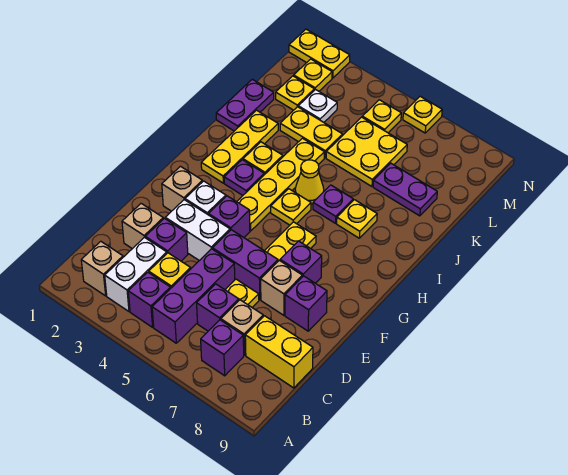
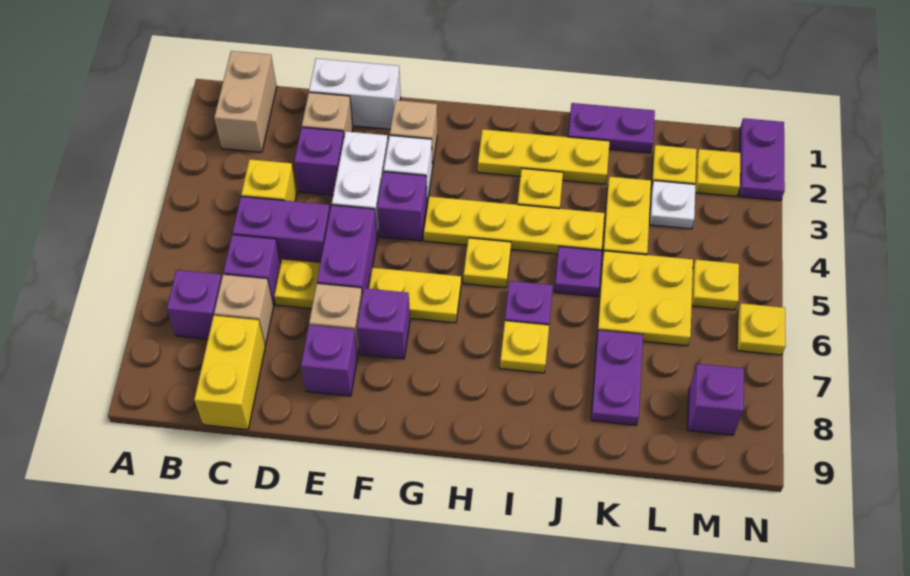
tan 1x1 brick [81,241,123,296] -> tan 1x2 brick [214,51,277,152]
white 1x2 brick [105,237,167,311] -> white 1x2 brick moved to [309,58,401,129]
purple 1x1 brick [128,272,170,327] -> purple 1x1 brick moved to [687,364,744,435]
purple 1x3 brick [152,249,235,343] -> purple 1x2 brick [232,196,330,263]
purple 1x1 plate [224,160,264,195] -> purple 1x1 plate moved to [554,247,602,297]
yellow 1x1 cone [295,160,324,204] -> none
yellow 1x2 plate [289,29,350,78] -> purple 1x2 plate [739,118,785,201]

